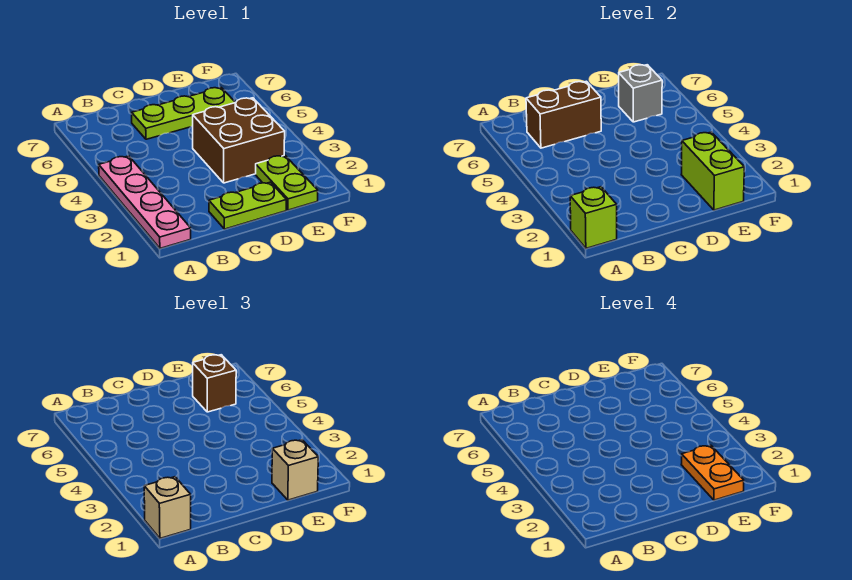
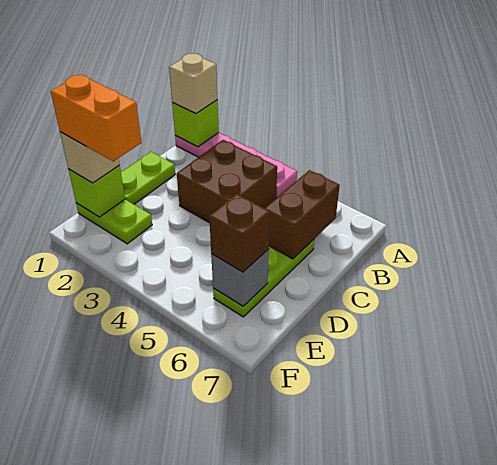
brown 2x2 brick [193,98,285,183] -> brown 2x2 brick moved to [177,140,277,223]
lime 1x2 brick [681,132,744,210] -> lime 1x1 brick [68,166,125,217]
orange 1x2 plate [681,445,744,500] -> orange 1x2 brick [51,75,142,161]

